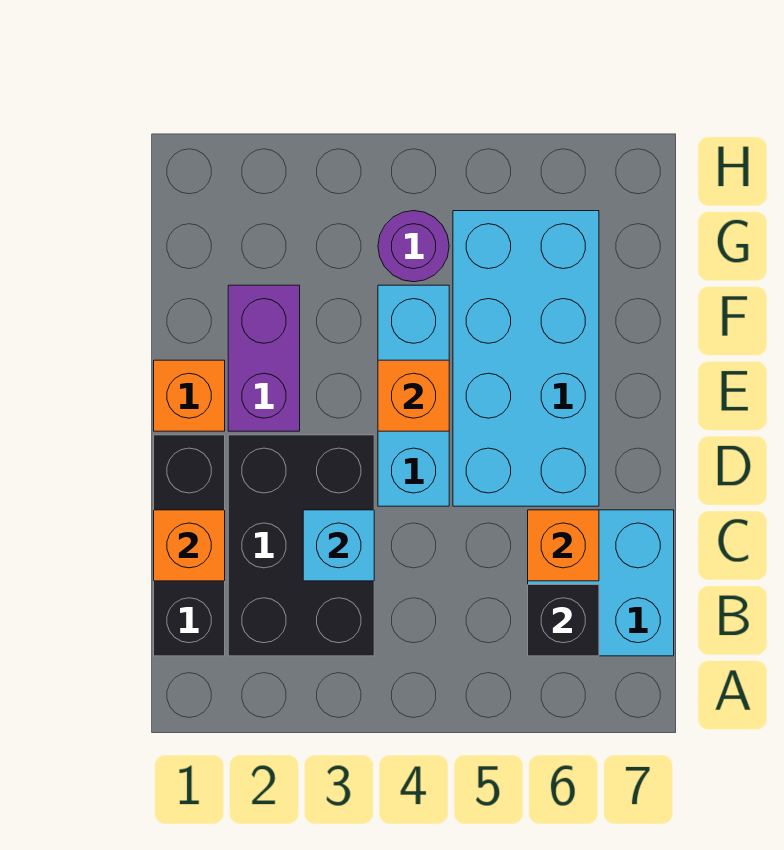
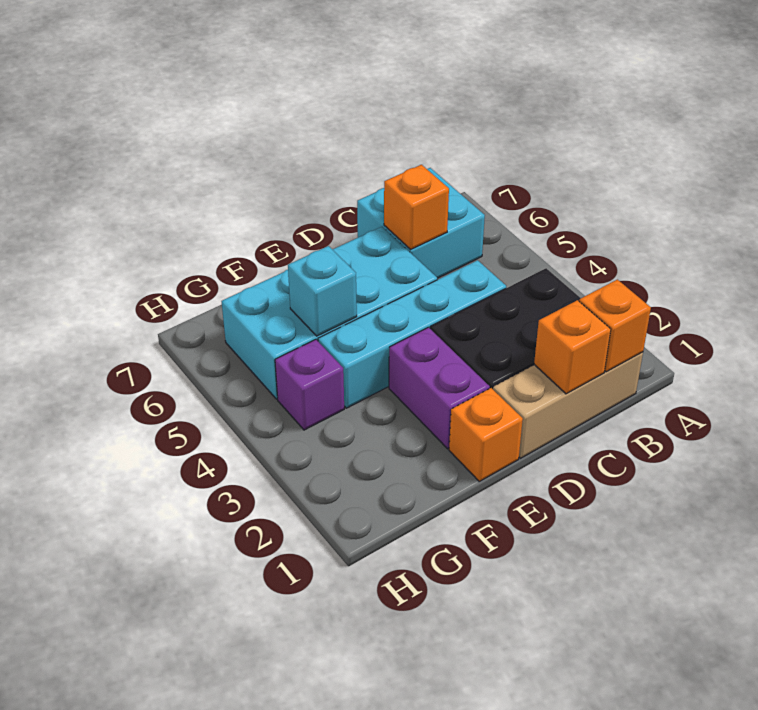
black 1x3 brick [154,435,225,656] -> tan 1x3 brick [493,352,643,458]
black 1x1 brick [528,585,599,656] -> none
cyan 1x1 brick [303,510,374,581] -> cyan 1x1 brick moved to [288,246,357,336]
cyan 1x3 brick [378,285,449,506] -> cyan 1x4 brick [318,260,506,408]
purple 1x2 brick [228,285,300,431] -> purple 1x2 brick turned to [389,327,490,449]
orange 1x1 brick [378,360,449,431] -> orange 1x1 brick moved to [579,280,651,372]
purple 1x1 round brick [378,211,449,282] -> purple 1x1 brick [275,339,344,430]

